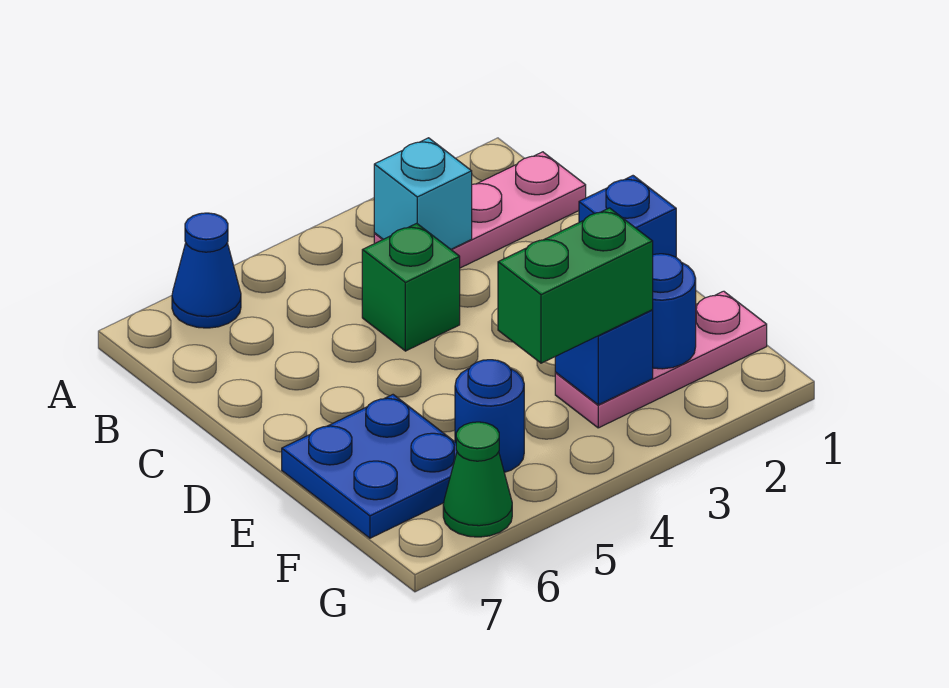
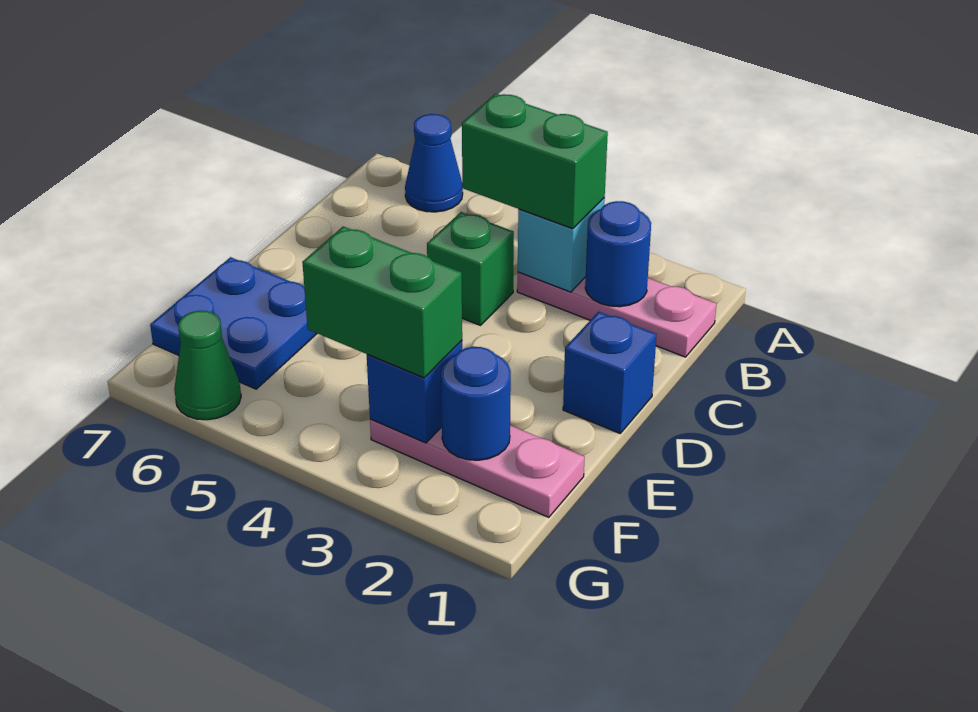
none -> green 1x2 brick [462,94,608,229]
blue 1x1 round brick [455,360,524,473] -> blue 1x1 round brick moved to [585,201,651,307]

